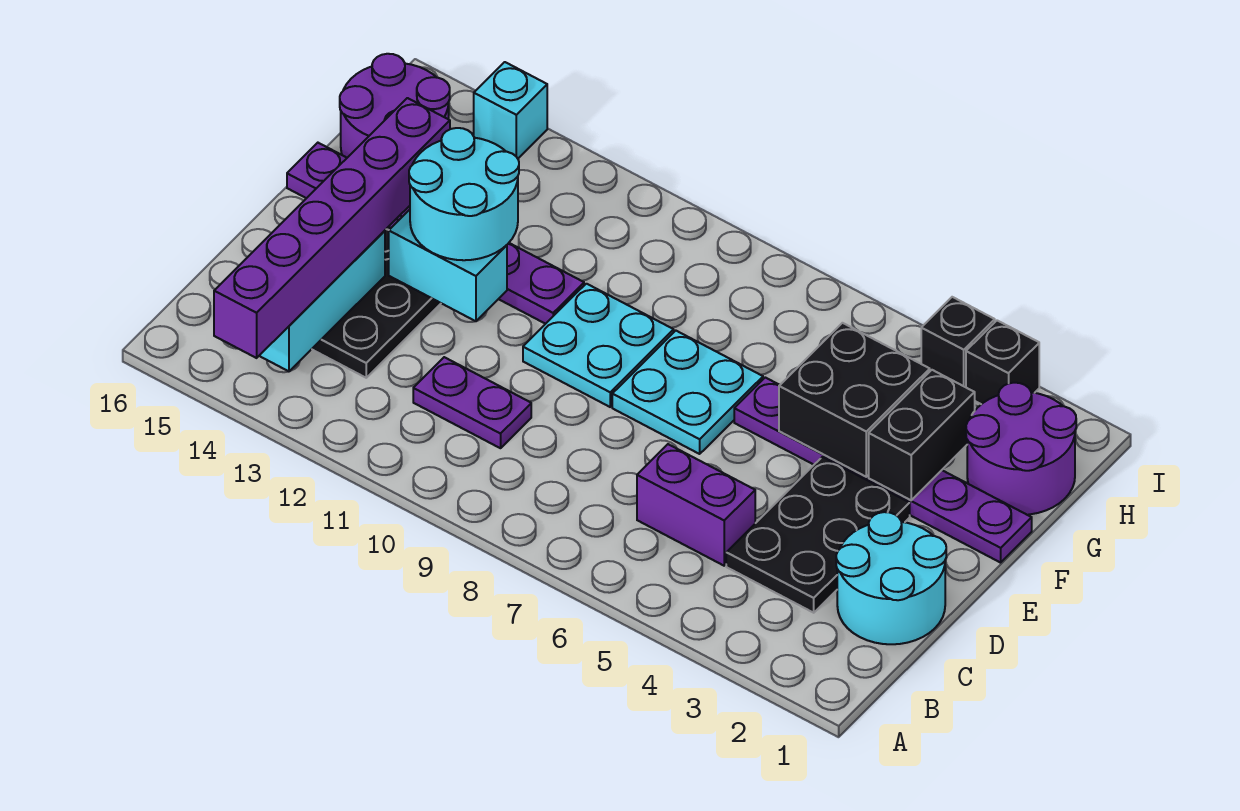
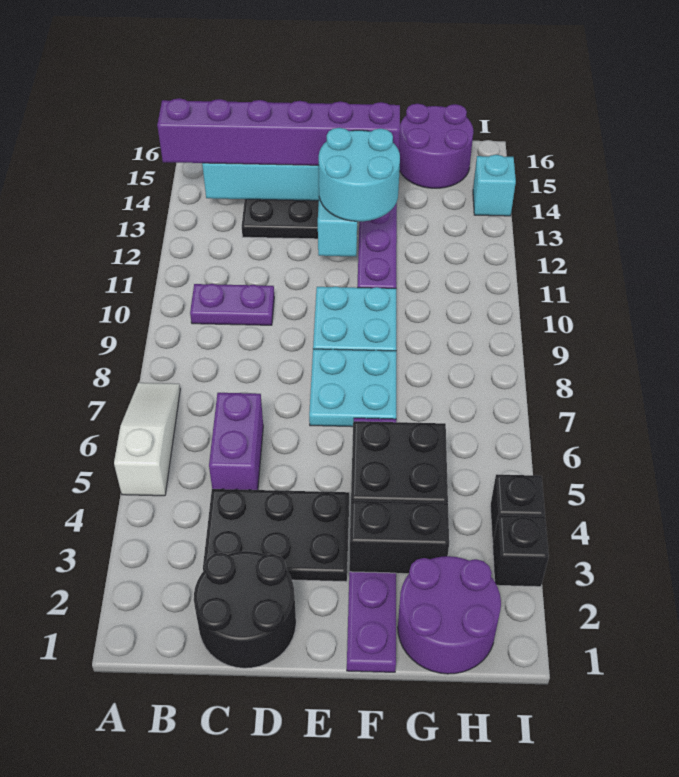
none -> white 1x3 slope [114,383,180,496]
cyan 2x2 round brick [836,512,946,644] -> black 2x2 round brick [194,551,296,668]
purple 1x2 plate [413,357,531,448] -> purple 1x2 plate turned to [190,284,274,325]

